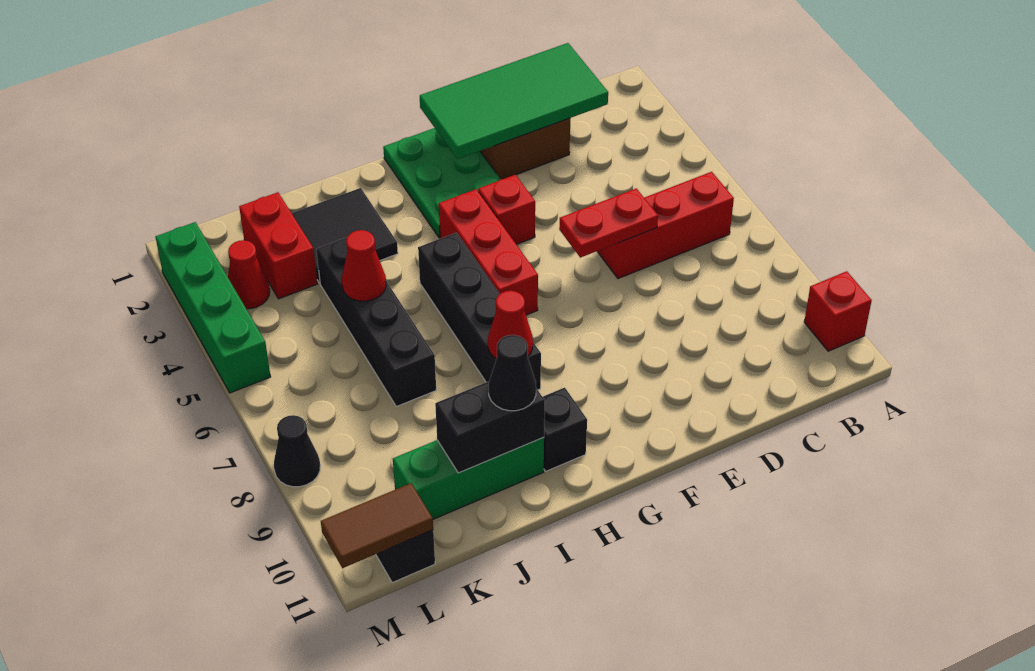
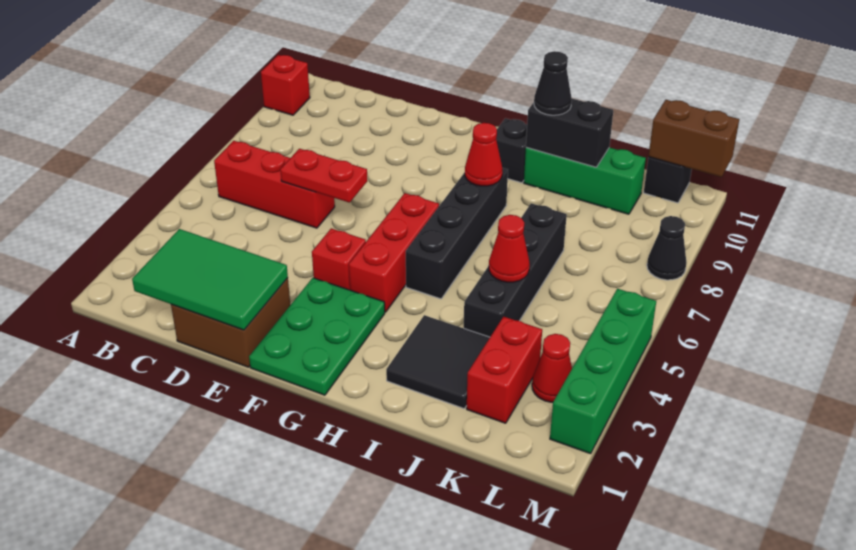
green 2x4 tile [420,43,608,159] -> green 2x3 tile [132,229,288,330]
brown 1x2 tile [321,483,433,568] -> brown 1x2 brick [648,100,739,177]

